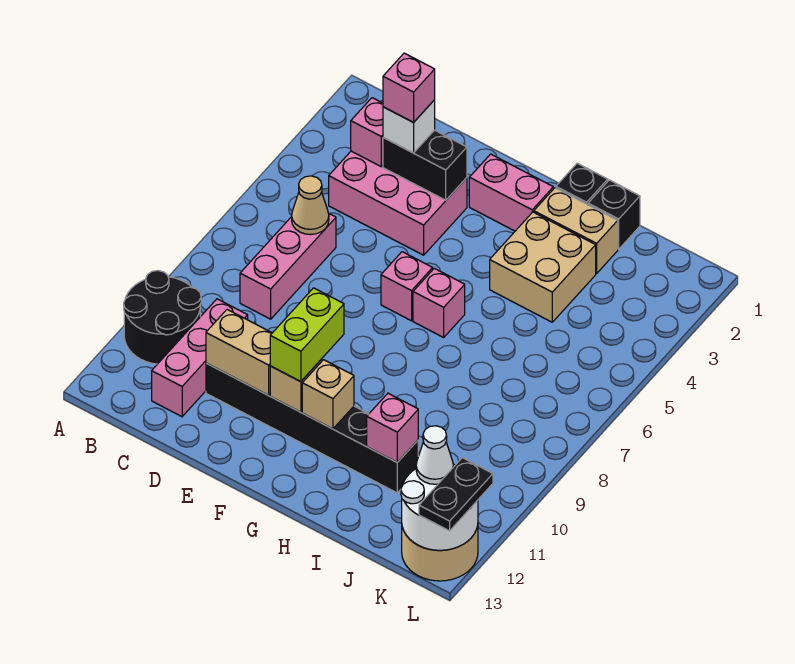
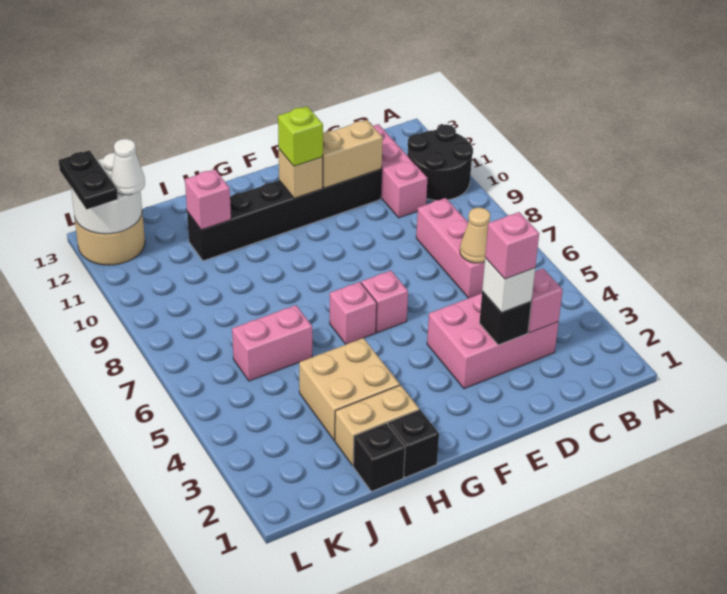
black 1x2 brick [383,130,467,200] -> black 1x1 brick [479,292,531,345]
pink 1x2 brick [469,154,553,231] -> pink 1x2 brick moved to [232,305,312,381]
lime 1x2 brick [270,288,344,382] -> lime 1x1 brick [278,106,323,166]
tan 1x1 brick [302,360,354,429] -> none

